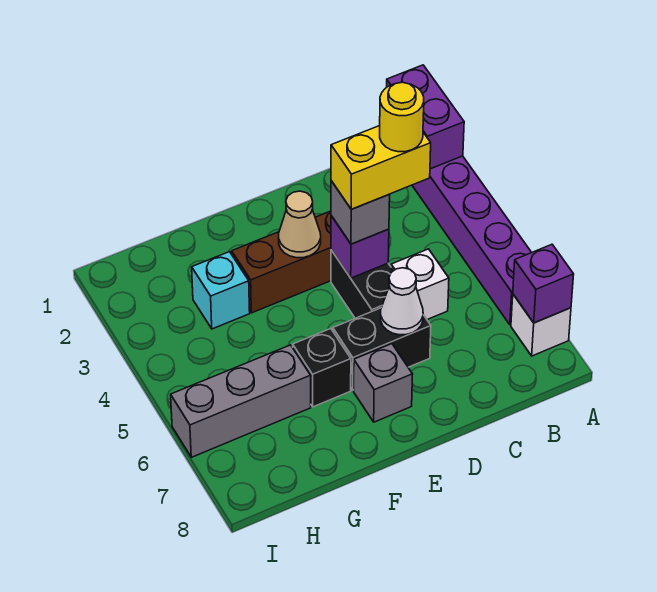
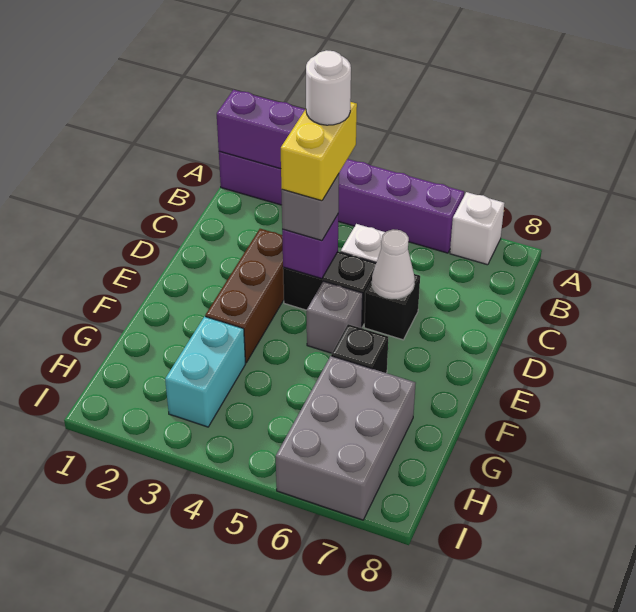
purple 1x1 brick [513,244,574,323] -> none
yellow 1x1 round brick [380,82,424,152] -> white 1x1 round brick [306,50,351,125]
black 1x2 brick [333,308,431,390] -> black 1x1 brick [364,274,420,340]
tan 1x1 cone [279,191,321,258] -> none
grey 1x1 brick [354,344,413,422] -> grey 1x1 brick moved to [307,281,363,353]
cyan 1x1 brick [192,252,250,329] -> cyan 1x2 brick [165,317,245,427]
grey 1x3 brick [171,345,311,457] -> grey 2x3 brick [276,356,416,520]

